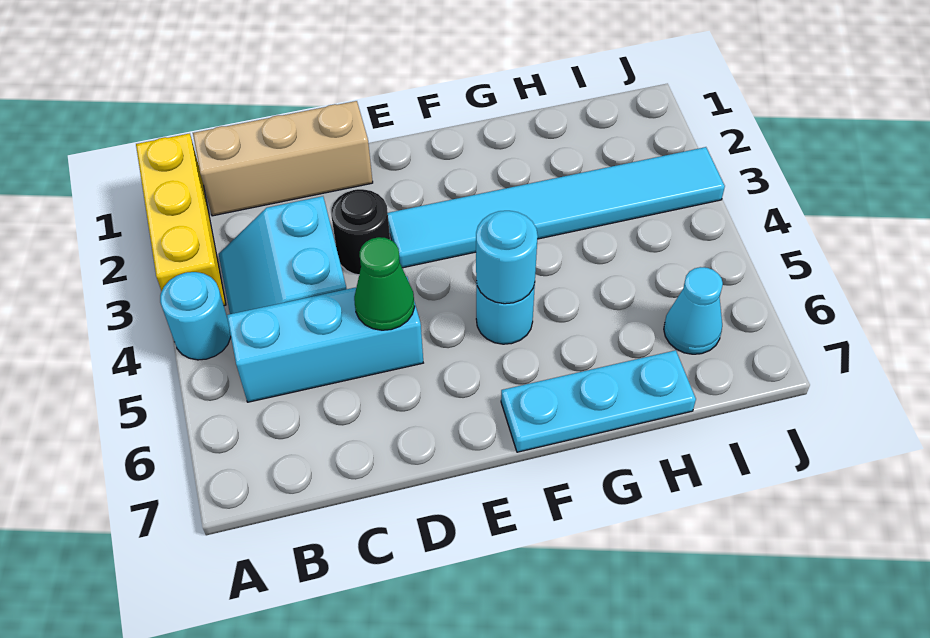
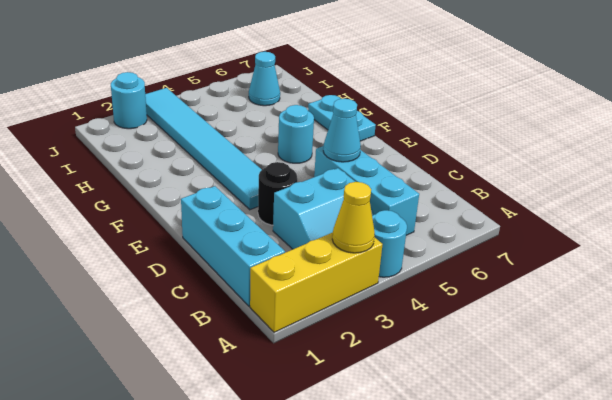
none -> yellow 1x1 cone [332,182,375,253]
tan 1x3 brick [193,101,373,216] -> cyan 1x3 brick [181,186,285,306]
green 1x1 cone [354,237,415,330] -> cyan 1x1 cone [323,99,361,162]
cyan 1x1 round brick [476,211,538,304] -> cyan 1x1 round brick moved to [111,72,147,129]
cyan 1x3 plate [501,350,696,452] -> cyan 1x2 plate [308,95,376,141]

